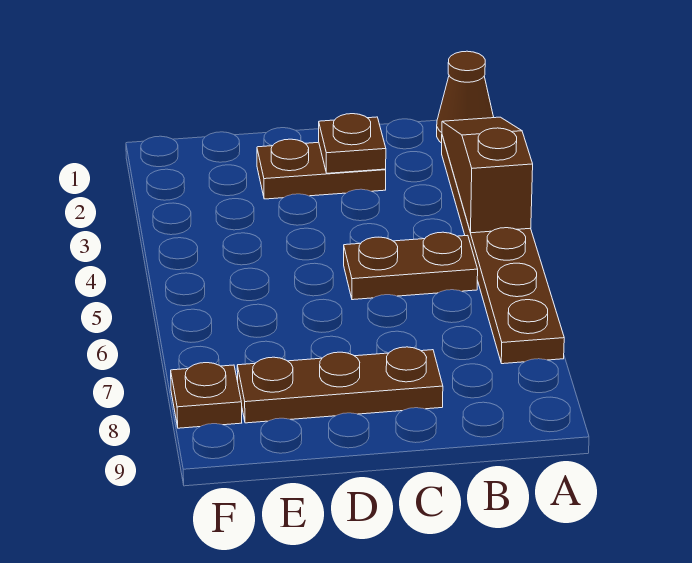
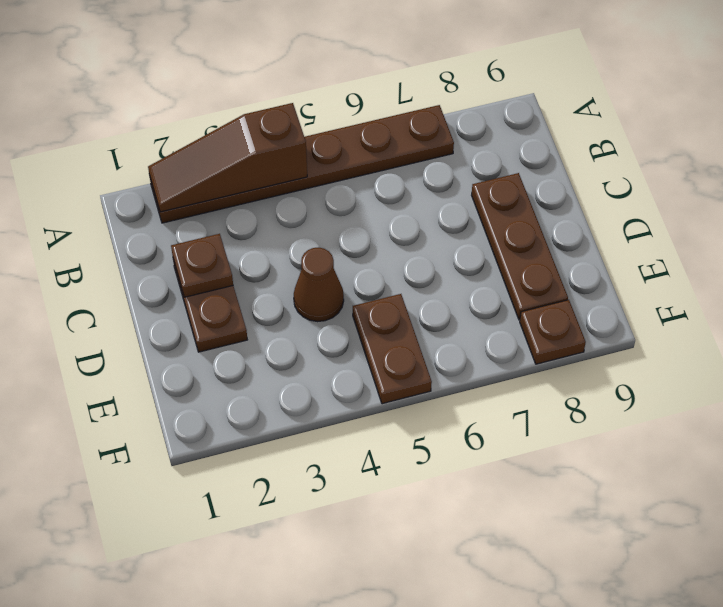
brown 1x1 cone [437,51,494,143] -> brown 1x1 cone moved to [294,248,344,322]
brown 1x2 plate [344,232,478,300] -> brown 1x2 plate moved to [353,294,432,404]

